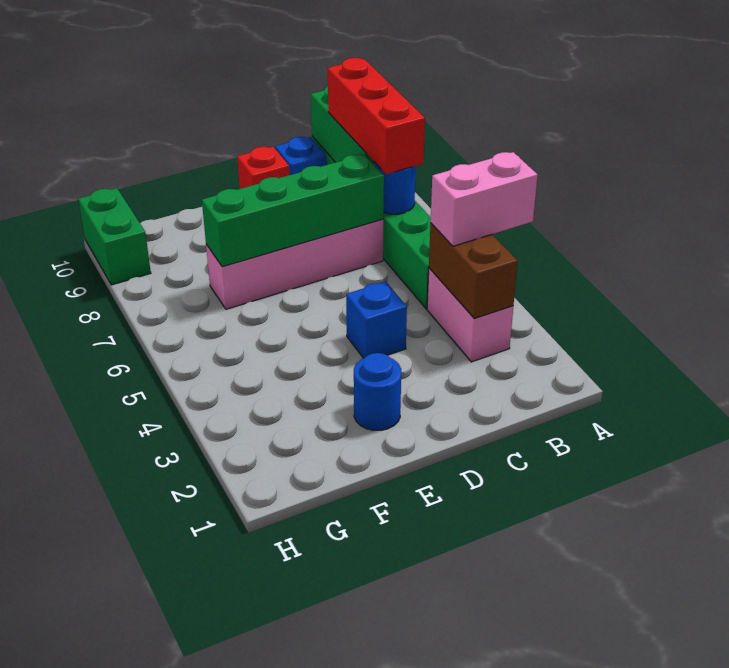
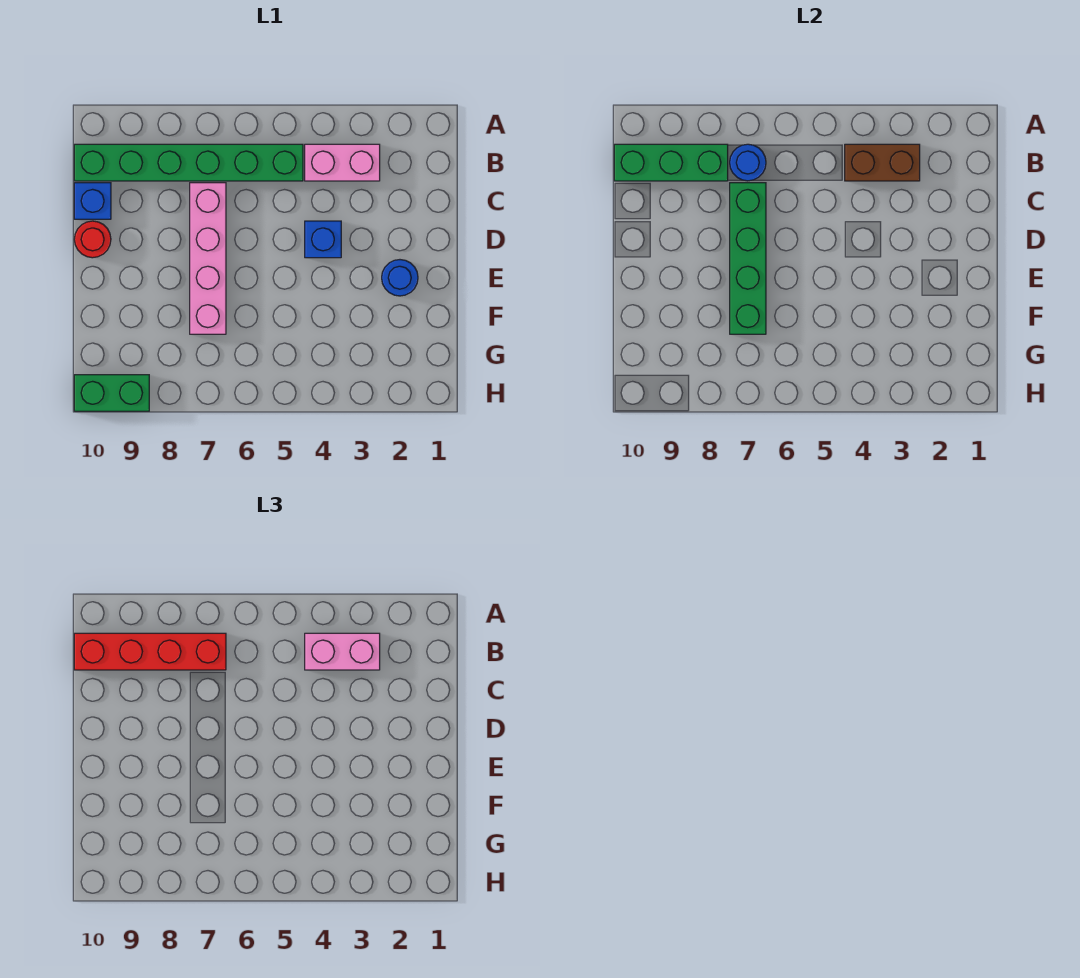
pink 1x2 brick [431,152,538,246] -> pink 1x2 brick turned to [305,633,380,670]
red 1x3 brick [328,58,425,174] -> red 1x4 brick [74,633,226,670]
red 1x1 brick [237,147,290,189] -> red 1x1 round brick [74,221,111,258]

